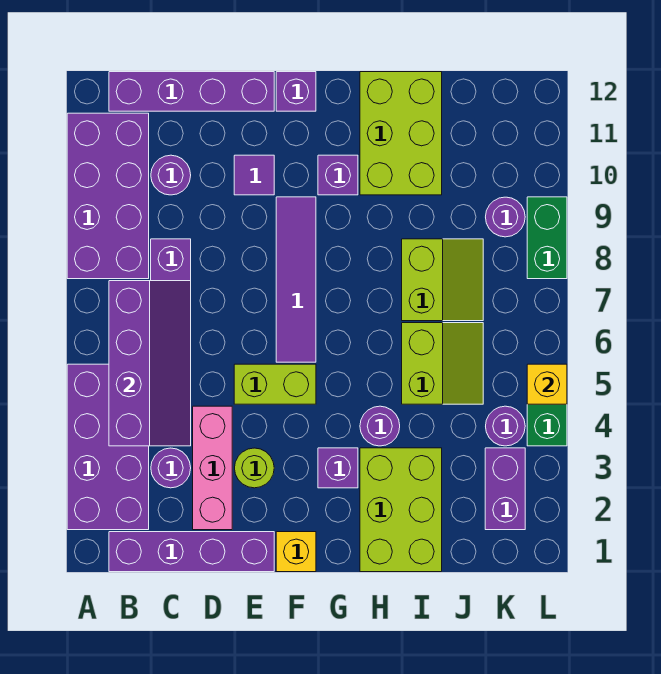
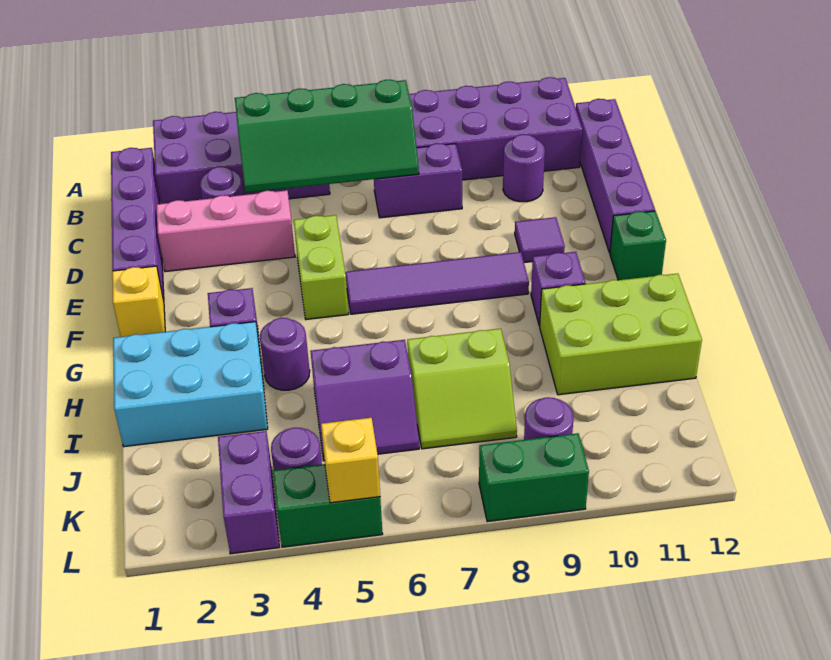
purple 2x4 slope [109,281,191,446] -> green 2x4 slope [235,80,419,193]
lime 1x1 round brick [235,448,274,488] -> none
purple 1x1 brick [276,72,316,111] -> green 1x1 brick [610,211,666,280]
lime 2x3 brick [360,448,442,572] -> cyan 2x3 brick [113,322,268,447]
lime 2x2 slope [402,323,483,404] -> purple 2x2 slope [310,340,419,461]
purple 1x2 brick [485,448,525,530] -> purple 1x2 brick turned to [218,431,279,554]

